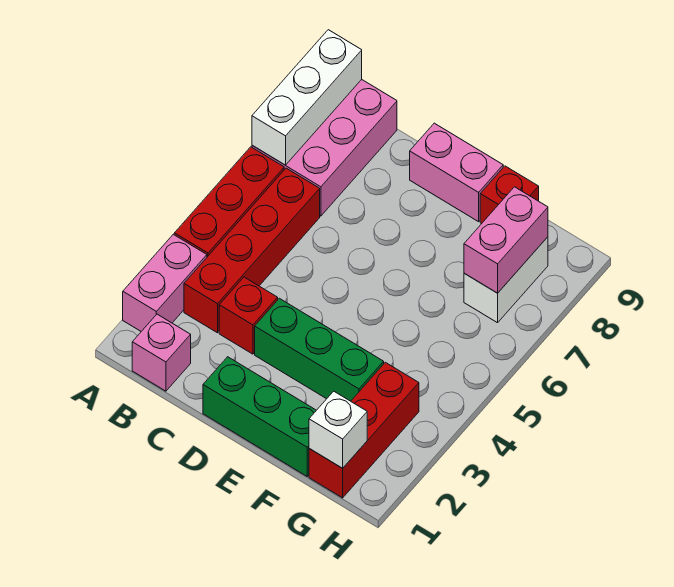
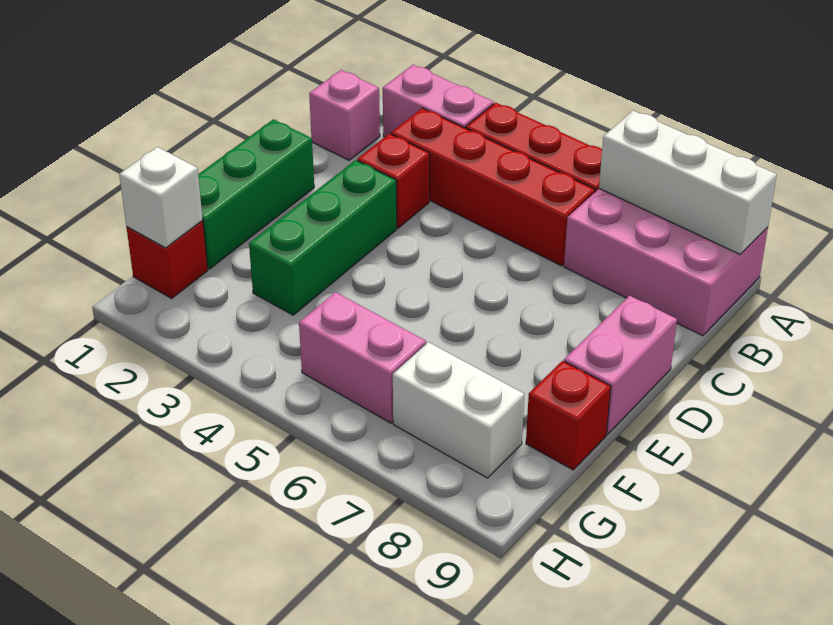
red 1x3 brick [309,362,419,498] -> red 1x1 brick [127,221,208,298]
pink 1x2 brick [464,187,548,293] -> pink 1x2 brick moved to [299,292,426,423]

